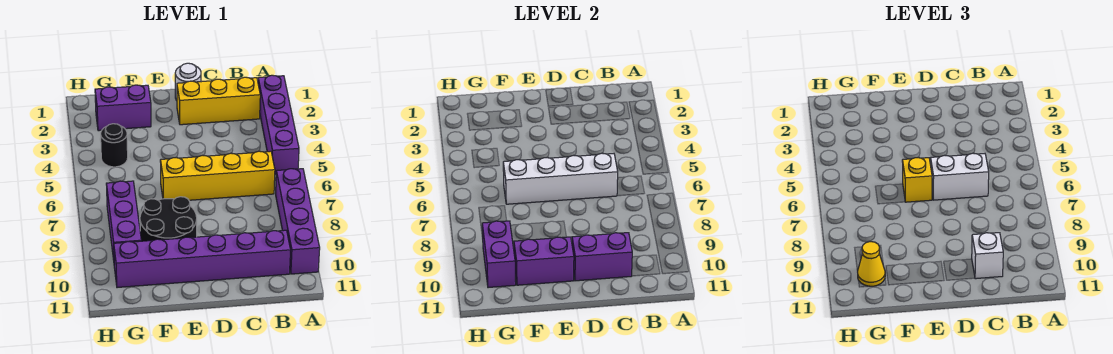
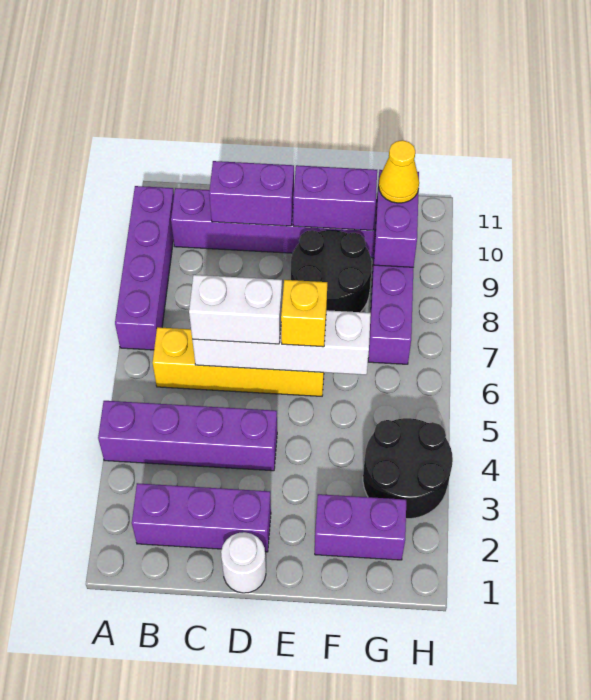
purple 1x4 brick [258,75,299,174] -> purple 1x4 brick turned to [98,401,277,471]
yellow 1x3 brick [177,77,260,125] -> purple 1x3 brick [132,483,271,552]
white 1x1 brick [972,233,1003,279] -> none
black 1x1 round brick [101,124,128,167] -> black 2x2 round brick [363,418,453,519]

